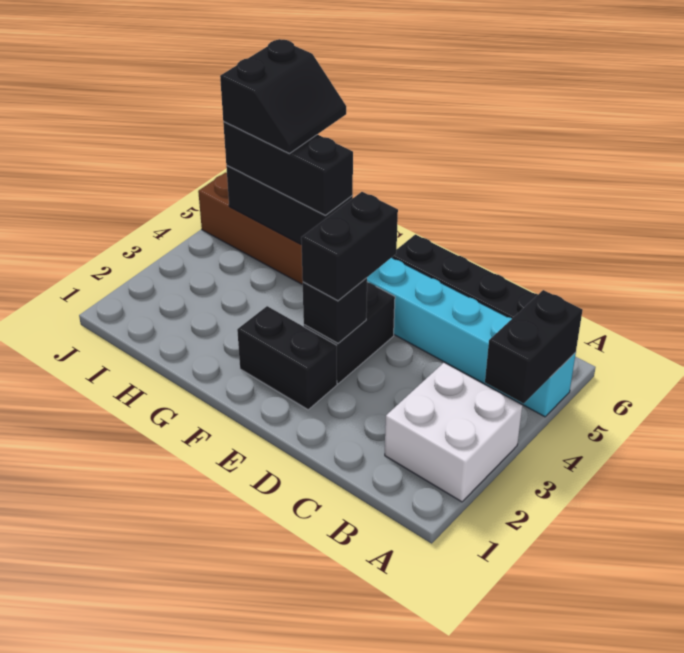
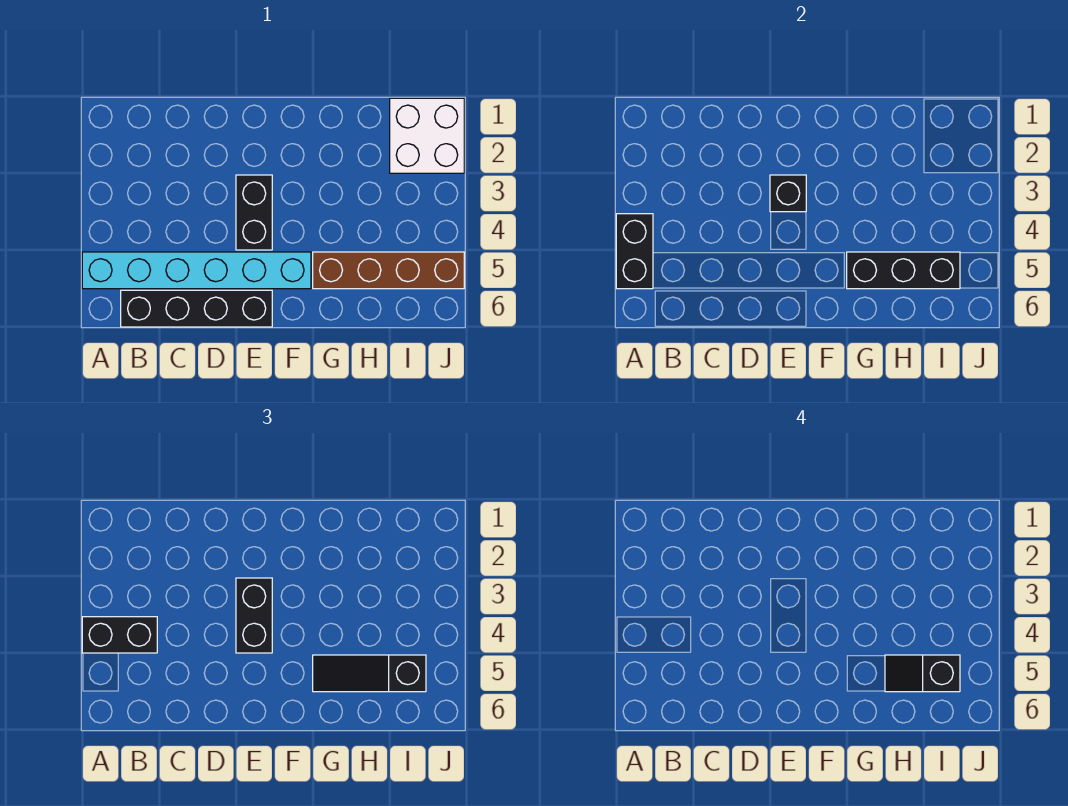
white 2x2 brick [385,363,522,502] -> white 2x2 brick moved to [390,98,464,173]
black 1x2 brick [237,306,337,410] -> black 1x2 brick moved to [82,617,157,653]
black 1x3 brick [223,122,353,215] -> black 1x3 slope [313,655,426,692]
black 2x2 slope [220,39,346,154] -> black 1x2 slope [885,655,960,692]

